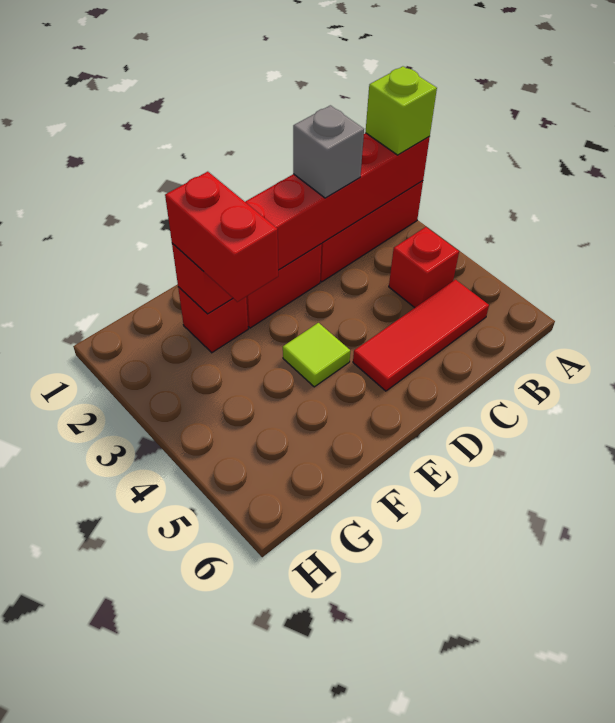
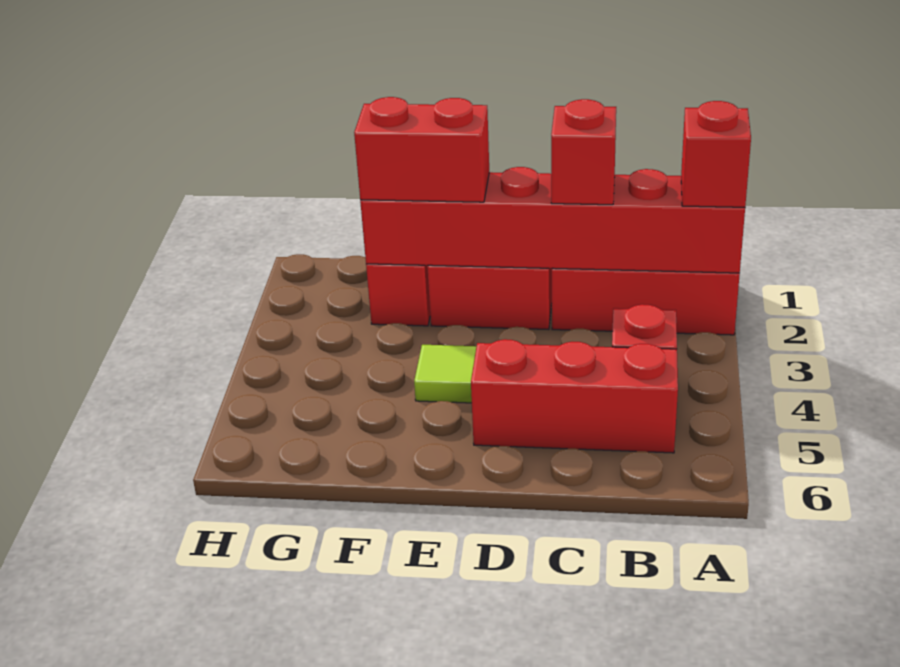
lime 1x1 brick [365,66,437,155] -> red 1x1 brick [681,101,751,207]
red 1x3 tile [353,280,489,391] -> red 1x3 brick [471,339,678,453]
grey 1x1 brick [293,105,364,198] -> red 1x1 brick [551,99,616,205]
red 1x2 brick [165,172,278,302] -> red 1x2 brick turned to [354,97,489,202]

